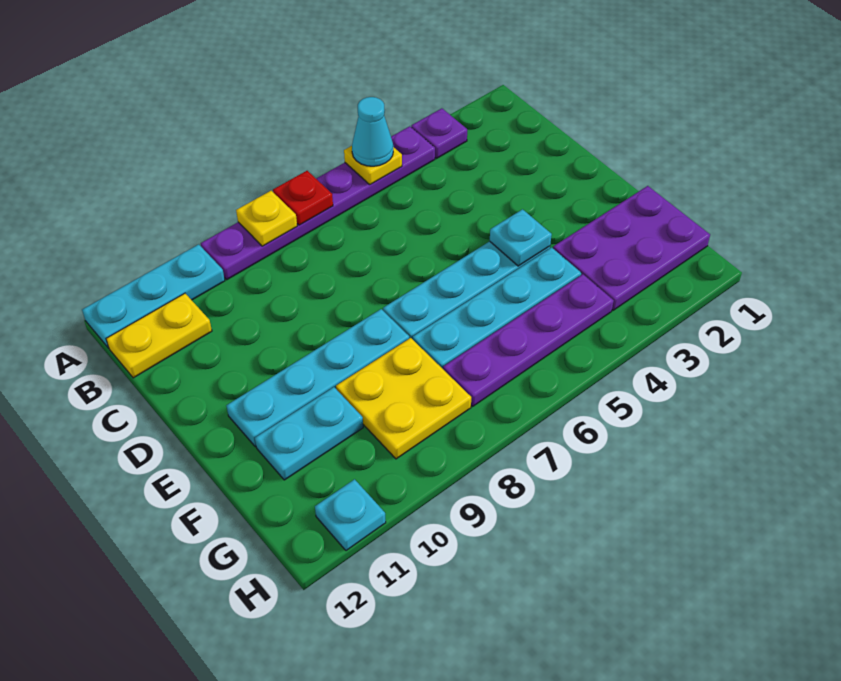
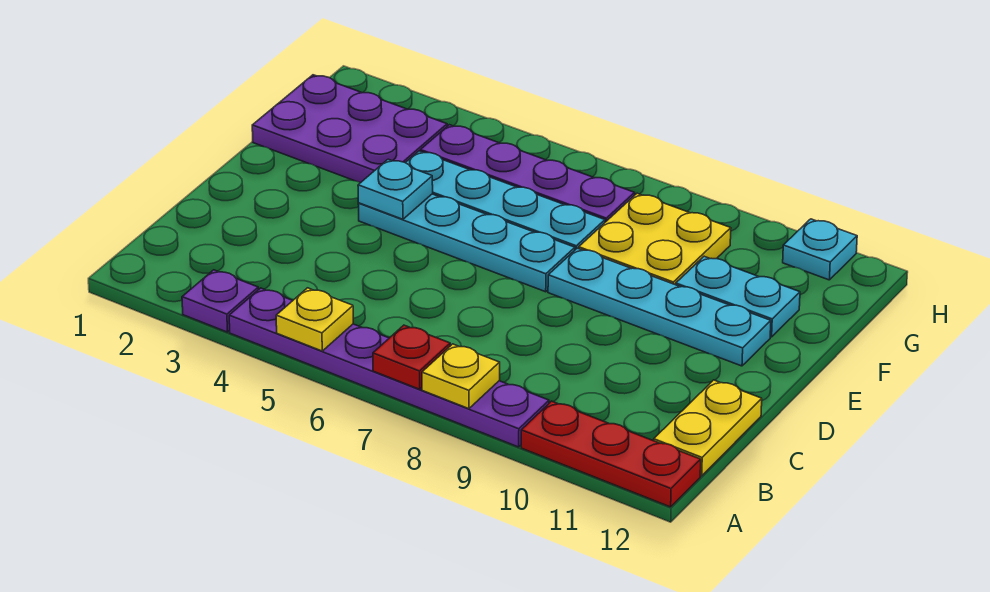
cyan 1x1 cone [352,97,393,166] -> none
cyan 1x3 plate [82,244,225,348] -> red 1x3 plate [521,401,701,507]
yellow 1x2 plate [106,293,212,378] -> yellow 1x2 plate turned to [653,380,762,476]

